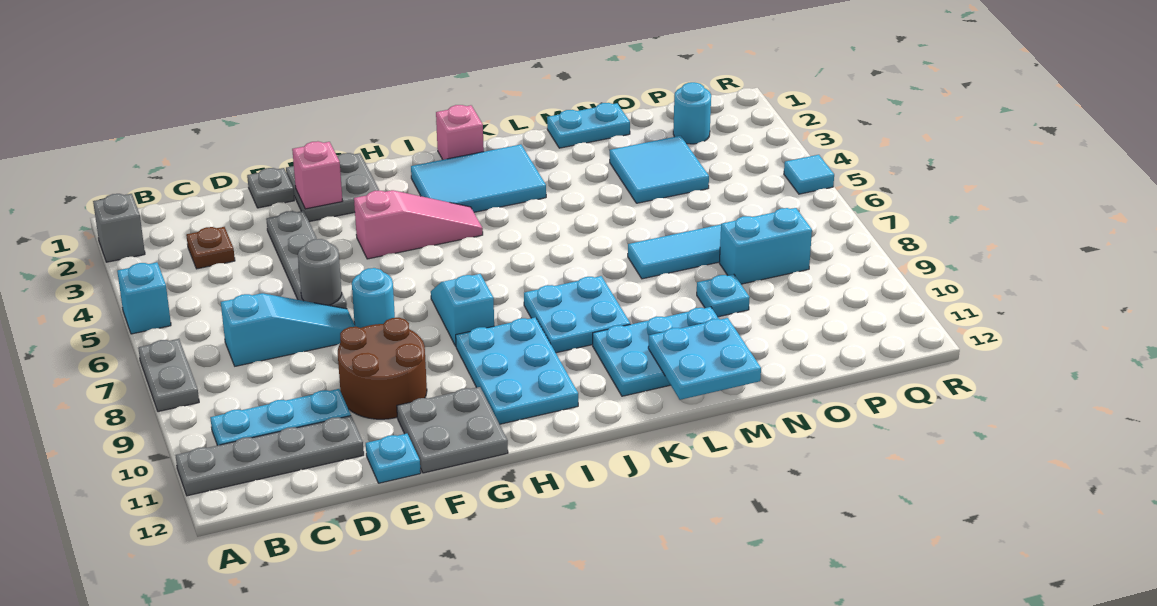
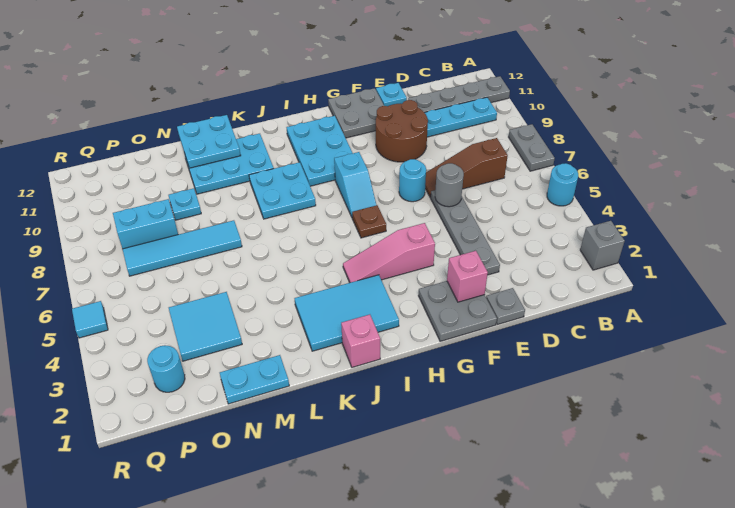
cyan 1x1 brick [117,262,171,334] -> cyan 1x1 round brick [547,163,578,206]
brown 1x1 plate [186,227,235,269] -> brown 1x1 plate moved to [352,205,386,238]
cyan 1x3 slope [221,293,355,366] -> brown 1x3 slope [425,138,508,198]

